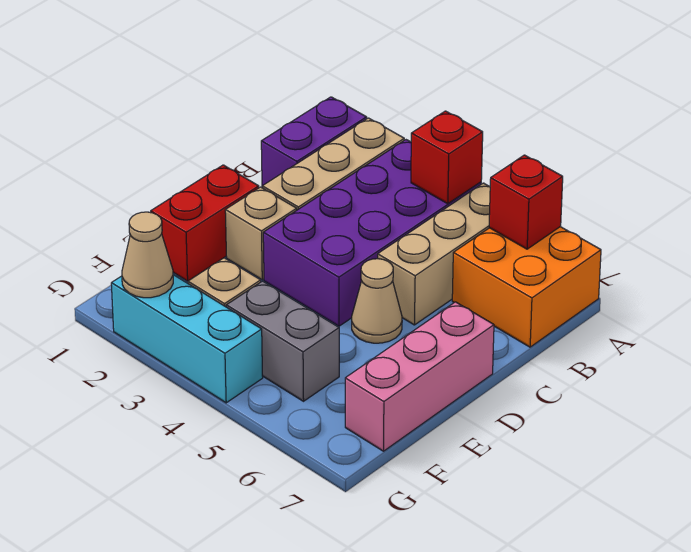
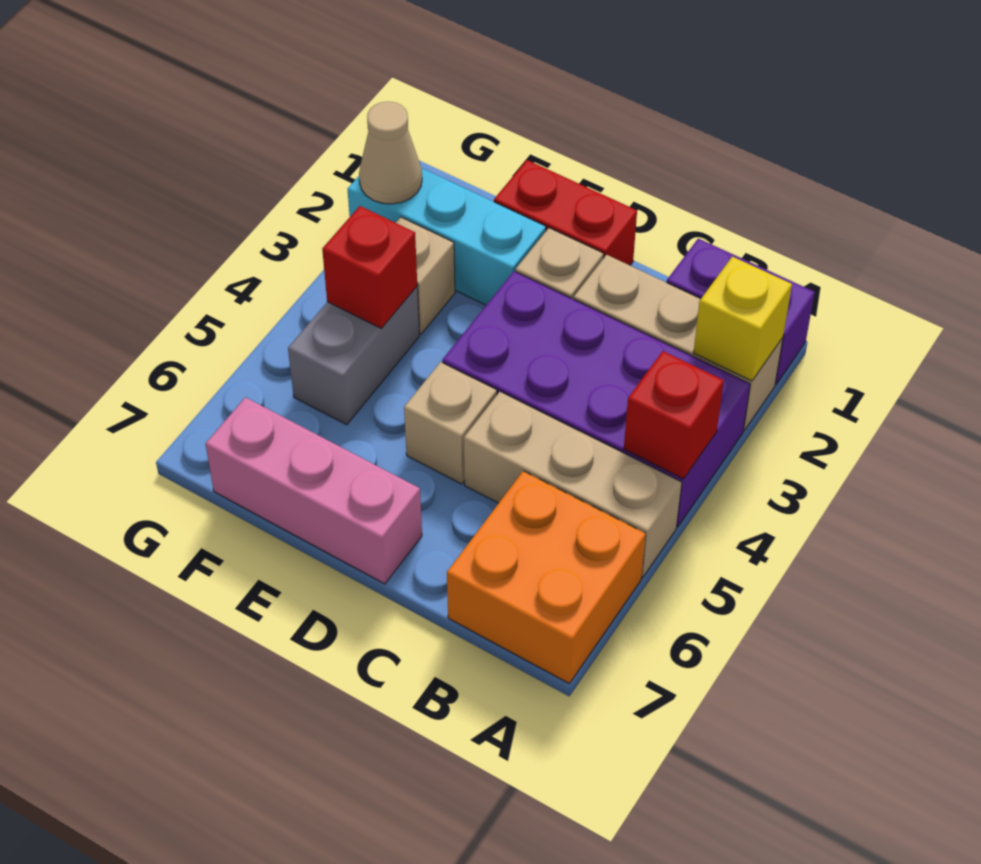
none -> yellow 1x1 brick [694,257,792,381]
red 1x1 brick [489,155,563,249] -> red 1x1 brick moved to [322,206,417,329]
tan 1x1 cone [352,259,402,343] -> tan 1x1 brick [404,362,497,484]
cyan 1x3 brick [111,275,263,403] -> cyan 1x3 brick turned to [348,168,546,305]

